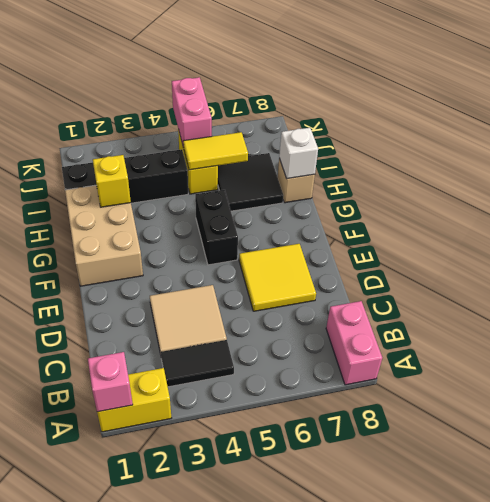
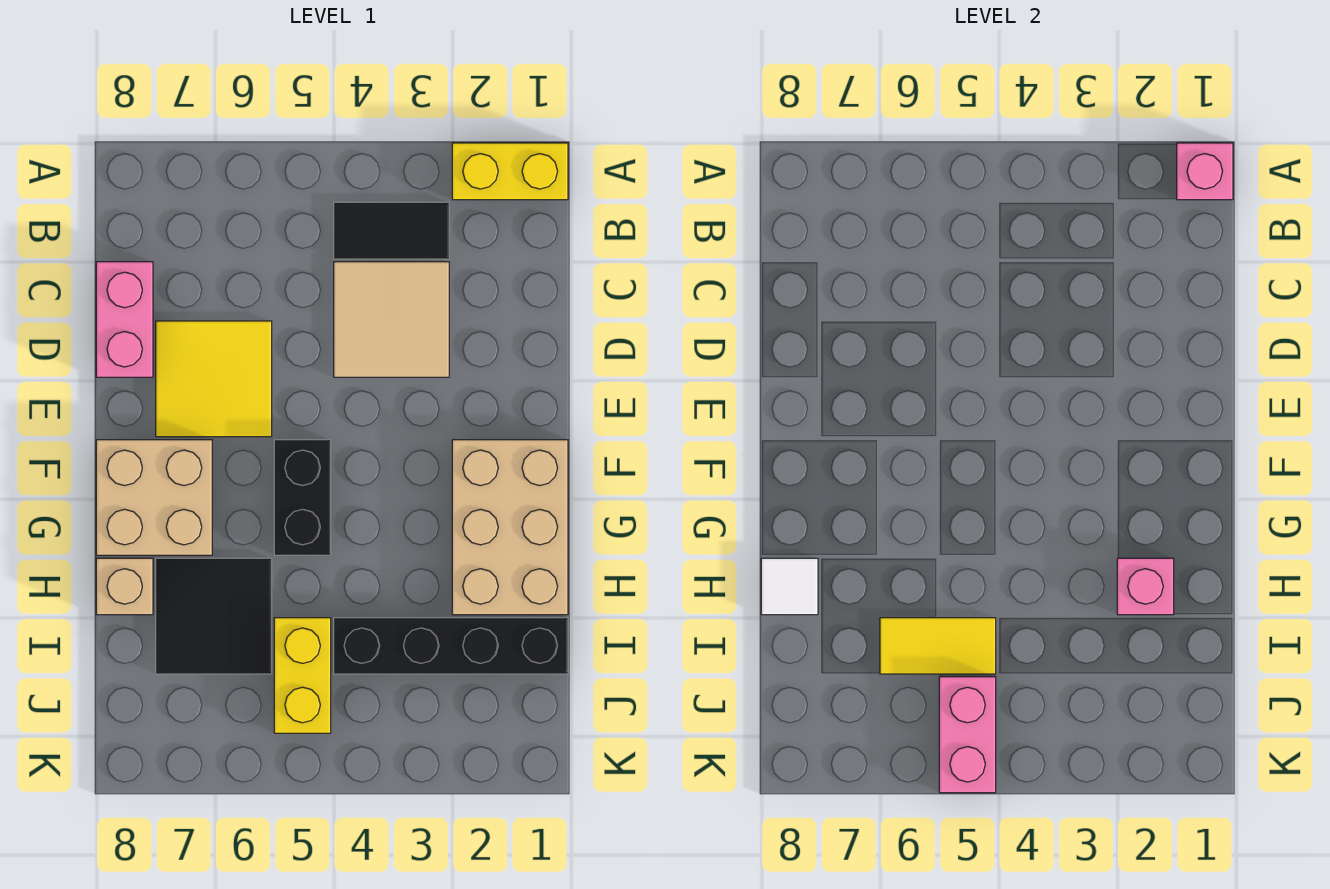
pink 1x2 brick [326,301,382,385] -> pink 1x2 brick moved to [96,262,153,377]
none -> tan 2x2 brick [96,440,212,555]
yellow 1x1 brick [93,155,131,207] -> pink 1x1 brick [1117,558,1174,615]
white 1x1 brick [279,128,318,179] -> white 1x1 tile [761,558,818,615]

